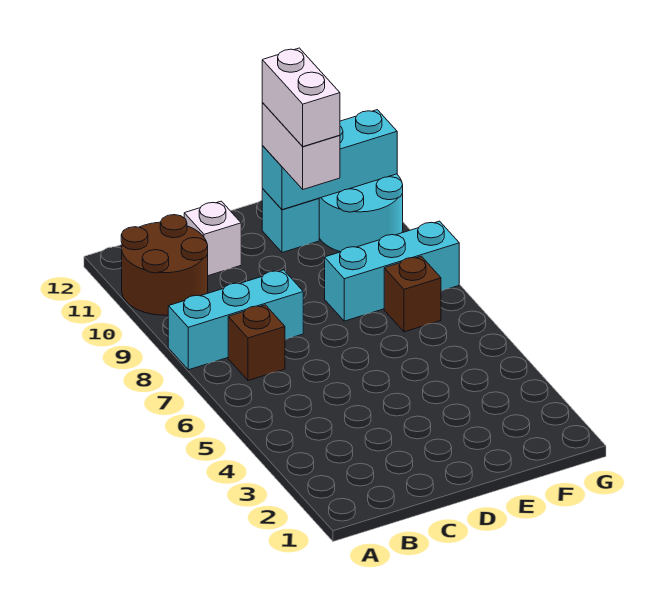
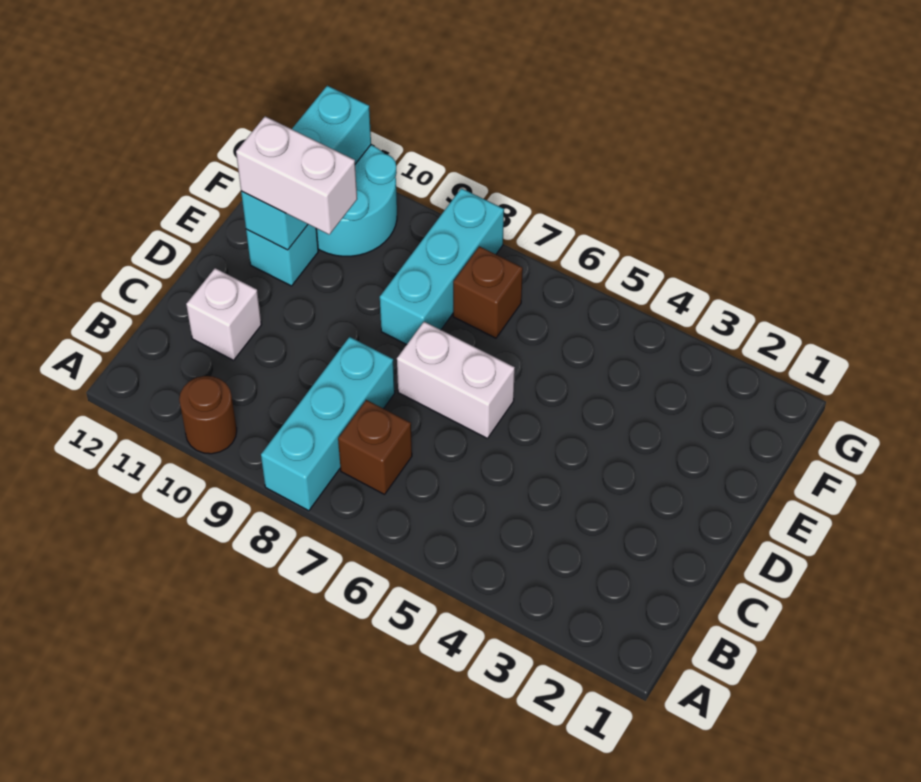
brown 2x2 round brick [121,215,208,315] -> brown 1x1 round brick [179,376,237,454]
white 1x2 brick [262,48,340,147] -> white 1x2 brick moved to [397,322,515,439]

